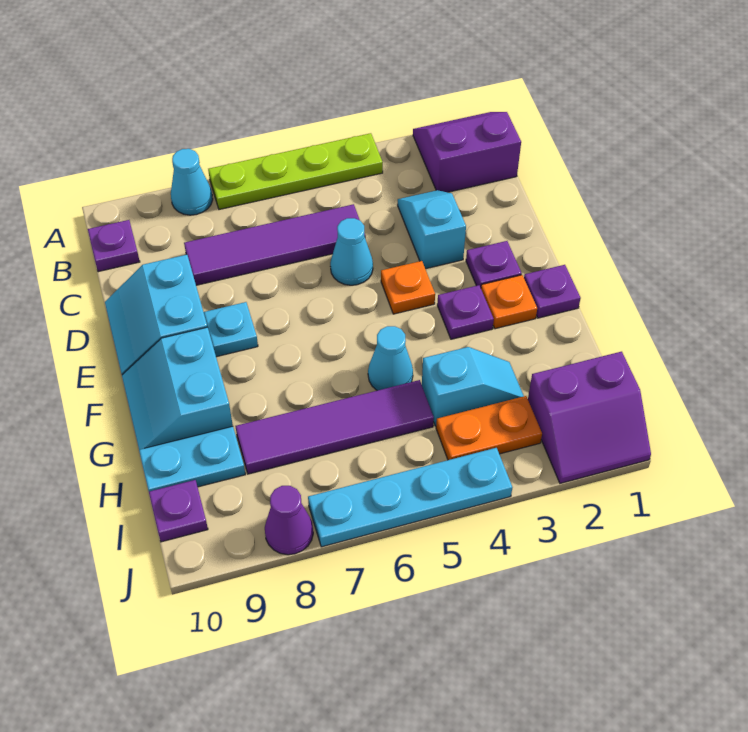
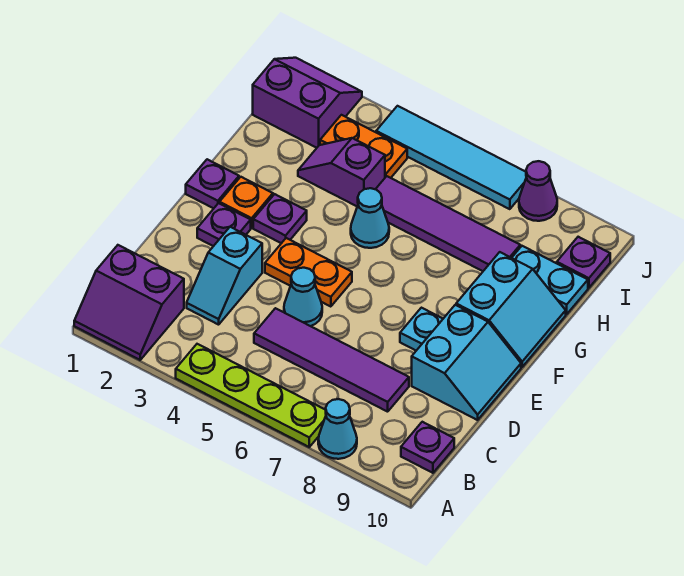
orange 1x1 plate [381,261,435,314] -> orange 1x2 plate [265,238,352,307]
cyan 1x2 slope [422,347,524,426] -> purple 1x2 slope [298,138,385,206]
cyan 1x4 plate [308,448,512,547] -> cyan 1x4 tile [376,106,526,209]

